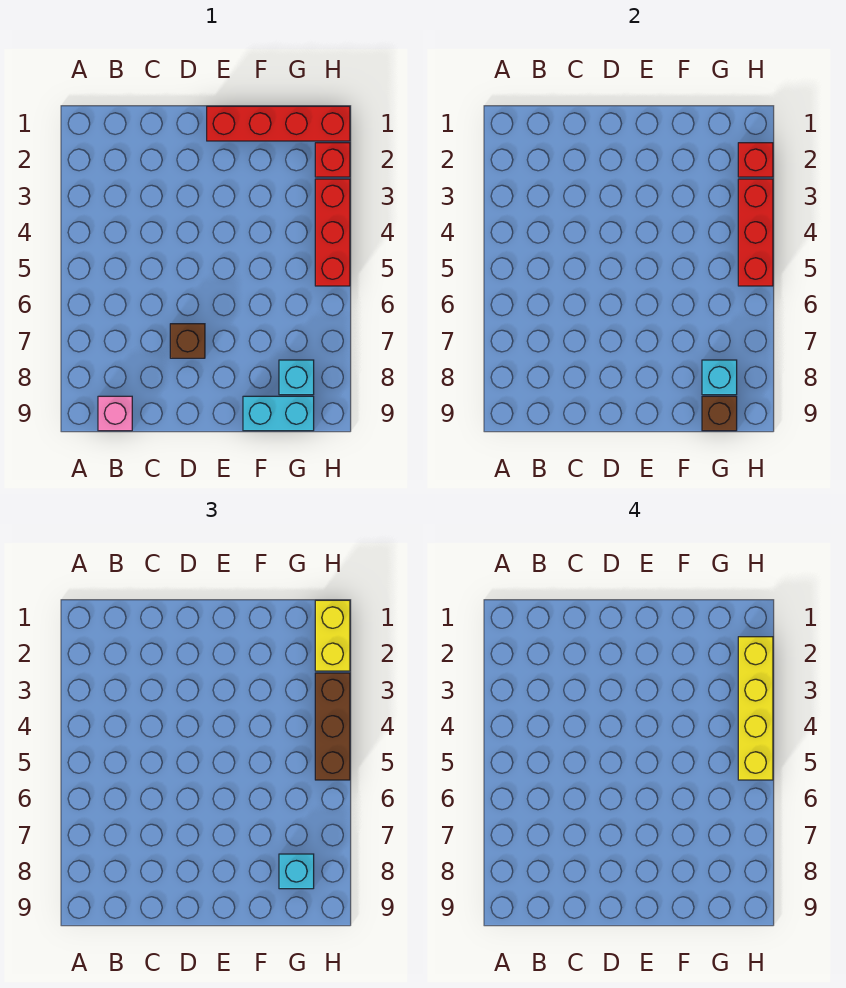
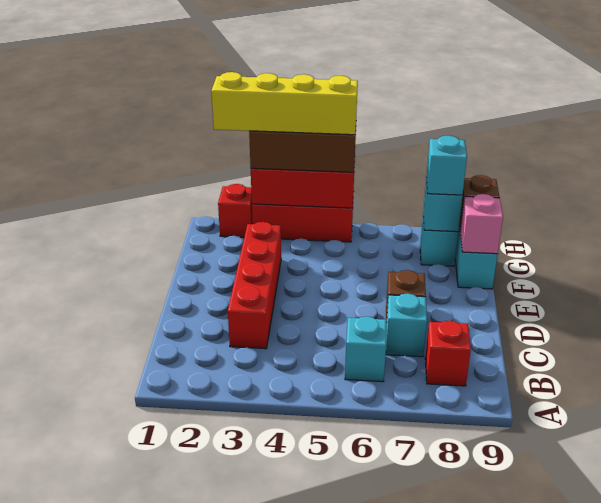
none -> cyan 1x1 brick [345,316,386,382]
pink 1x1 brick [98,396,132,431] -> pink 1x1 brick moved to [460,194,503,254]
none -> cyan 1x1 brick [386,293,427,357]
red 1x4 brick [207,106,350,141] -> red 1x4 brick moved to [228,222,281,349]
yellow 1x2 brick [315,600,350,671] -> none
red 1x1 brick [738,143,773,177] -> red 1x1 brick moved to [425,320,471,386]

